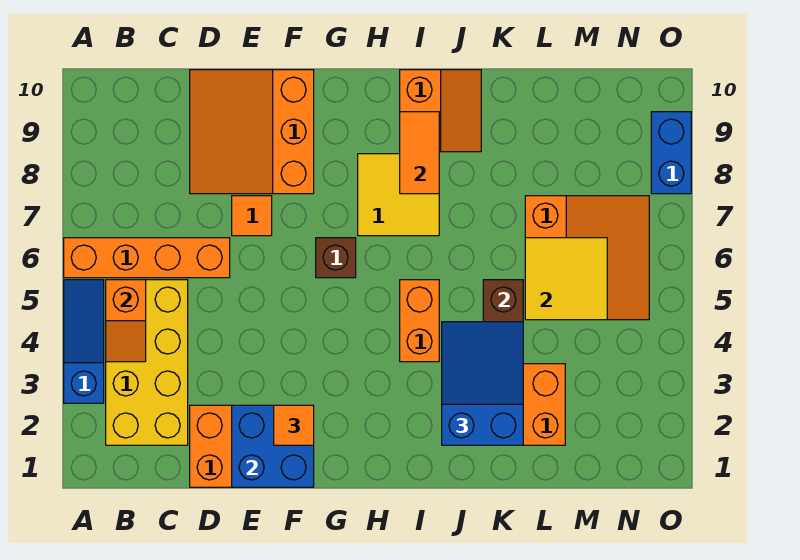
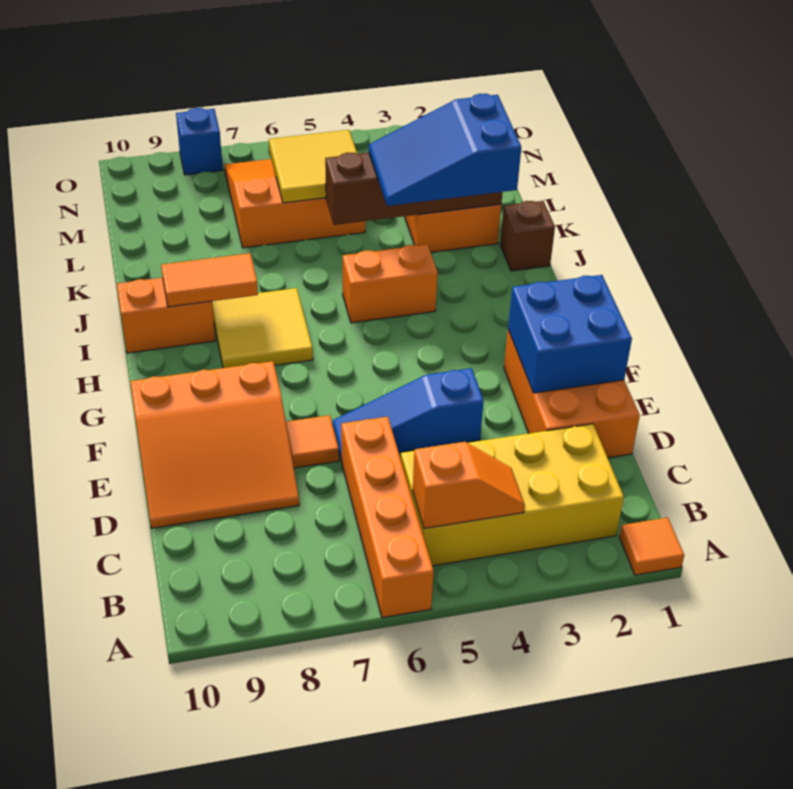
blue 1x3 slope [64,280,104,403] -> blue 1x3 slope moved to [332,368,484,461]
orange 1x1 tile [274,405,314,445] -> orange 1x1 tile moved to [619,517,684,575]
brown 1x1 brick [316,238,356,278] -> brown 1x1 brick moved to [500,201,555,271]
blue 1x2 brick [651,112,691,194] -> blue 1x1 brick [176,108,223,175]

